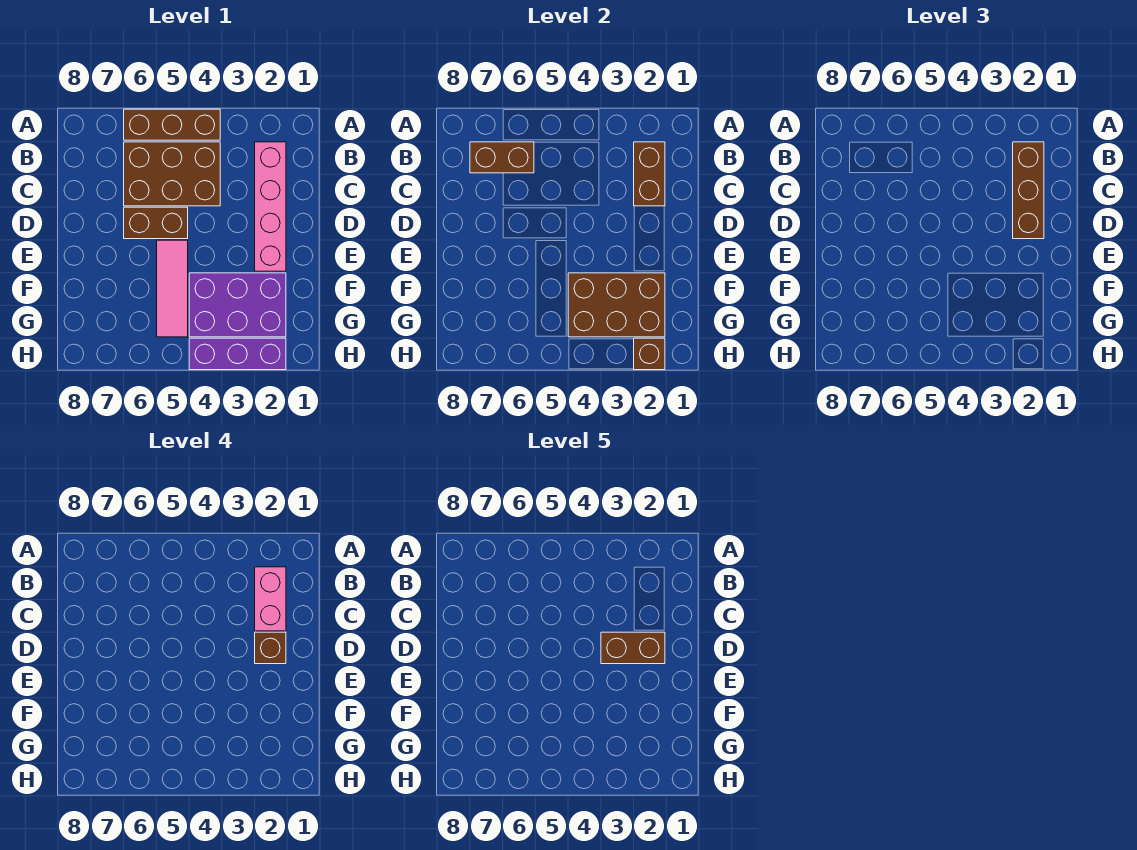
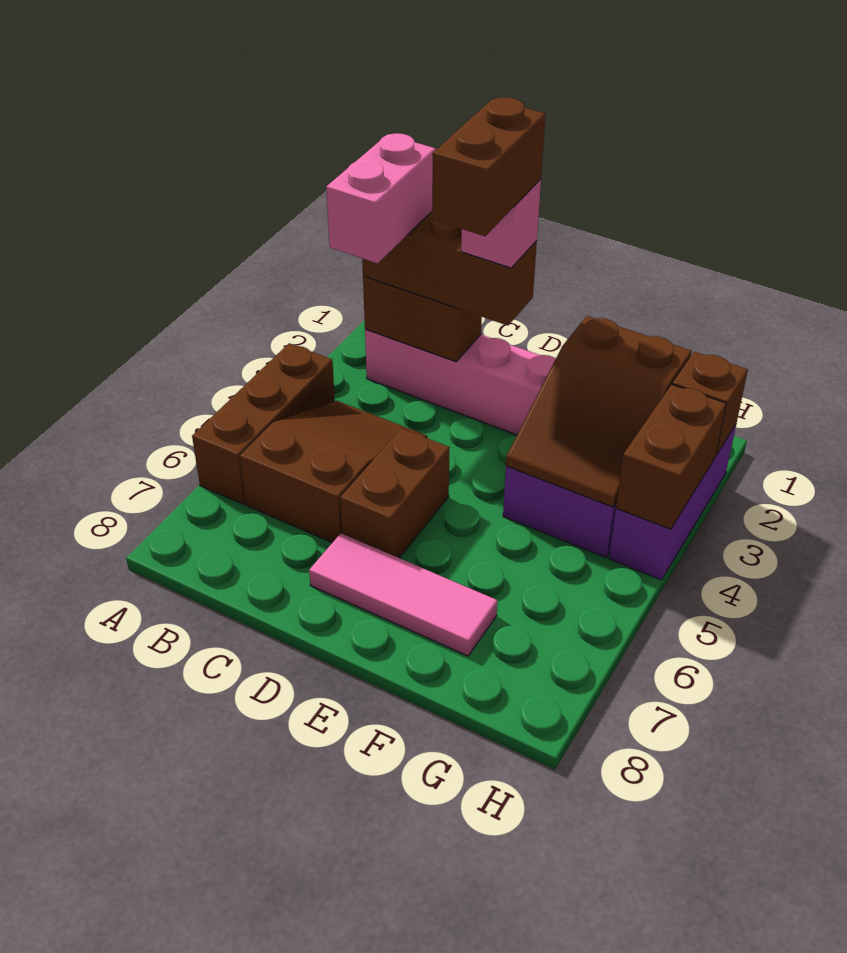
pink 1x2 brick [255,567,286,631] -> pink 1x2 brick turned to [326,133,436,263]
brown 2x3 brick [124,142,220,206] -> brown 2x3 slope [240,401,428,543]
brown 1x2 brick [470,142,534,173] -> brown 1x2 brick moved to [616,385,726,529]
brown 1x1 brick [255,632,286,664] -> pink 1x1 brick [461,179,541,268]
pink 1x3 tile [157,240,188,337] -> pink 1x3 tile moved to [309,533,497,656]
brown 2x3 brick [568,273,665,337] -> brown 2x3 slope [506,316,692,507]

